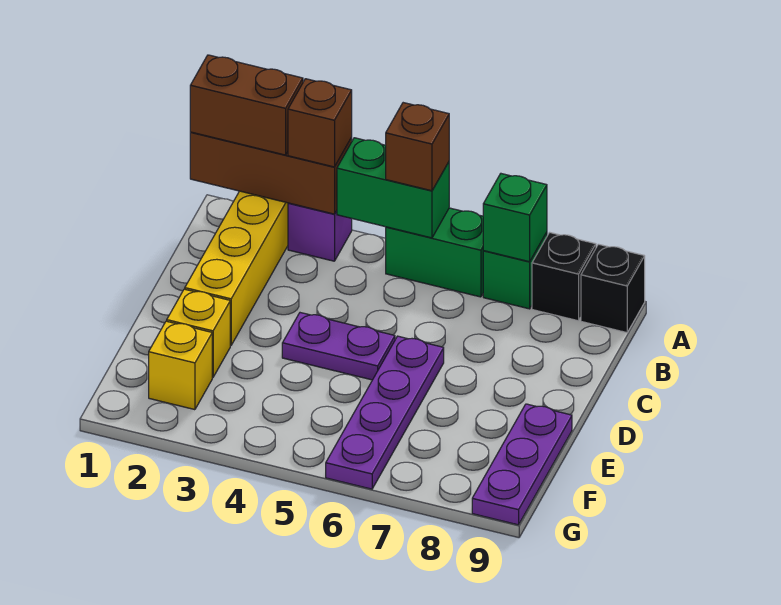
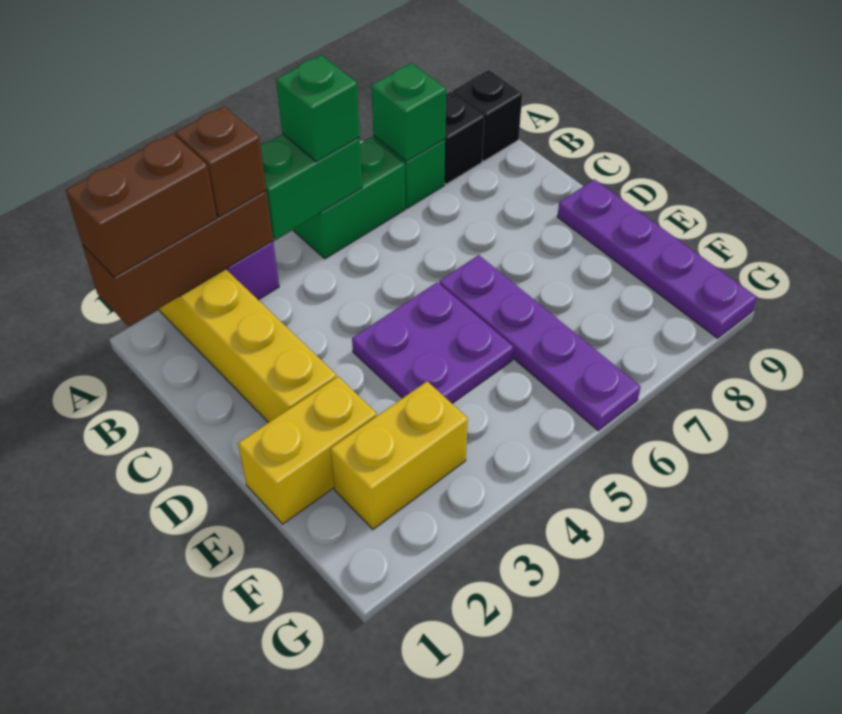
brown 1x1 brick [386,103,449,191] -> green 1x1 brick [276,55,360,162]
purple 1x2 plate [282,313,395,380] -> purple 2x2 plate [352,282,514,403]
yellow 1x1 brick [167,289,230,377] -> yellow 1x2 brick [238,377,377,524]
purple 1x3 plate [472,404,572,525] -> purple 1x4 plate [557,179,757,338]
yellow 1x1 brick [149,321,212,410] -> yellow 1x2 brick [331,381,468,529]

